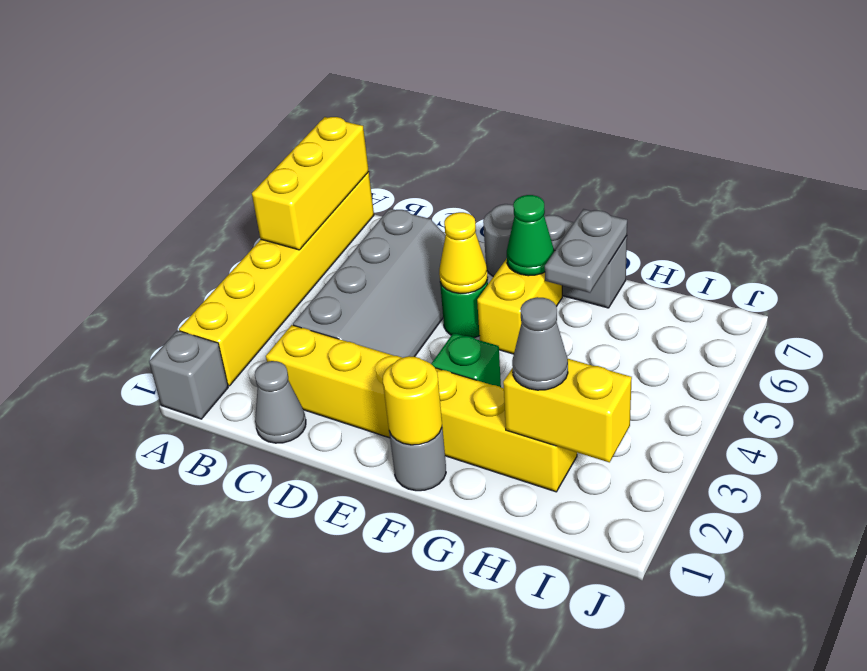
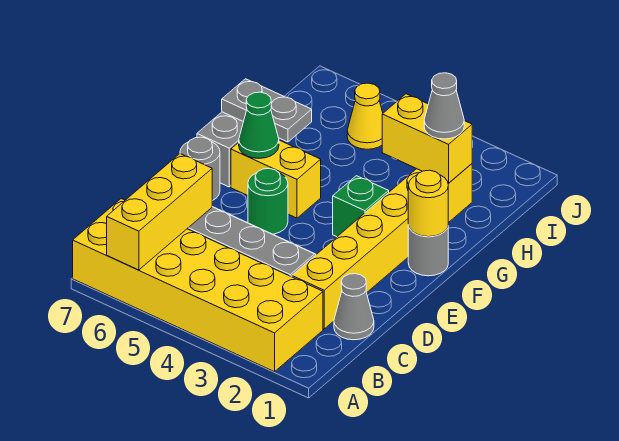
grey 1x1 brick [149,330,228,419] -> none
yellow 1x6 brick [179,172,374,386] -> yellow 2x6 brick [73,199,323,372]
yellow 1x3 brick [252,117,369,250] -> yellow 1x3 brick turned to [107,154,212,270]
yellow 1x1 cone [439,212,488,293] -> yellow 1x1 cone moved to [347,83,383,149]
yellow 1x2 brick [503,359,632,462] -> yellow 1x2 brick turned to [382,94,472,183]

